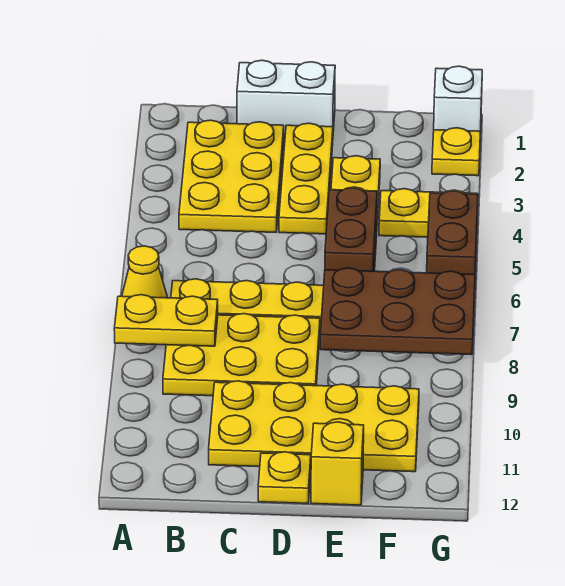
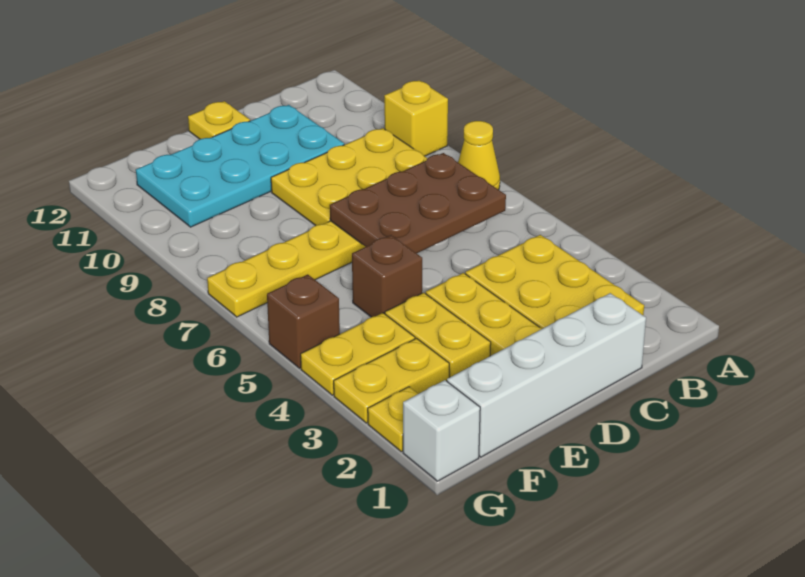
yellow 1x2 plate [114,295,218,346] -> yellow 1x2 plate moved to [334,338,449,423]
white 1x2 brick [237,60,335,139] -> white 1x4 brick [447,293,646,457]
yellow 2x4 plate [209,381,419,472] -> cyan 2x4 plate [136,105,344,227]
brown 1x2 brick [325,188,377,271] -> brown 1x1 brick [352,235,422,317]
brown 2x3 plate [320,268,475,355] -> brown 2x3 plate moved to [330,153,506,253]
yellow 1x1 brick [311,422,364,505] -> yellow 1x1 brick moved to [384,80,448,156]
brown 1x2 brick [427,191,478,299] -> brown 1x1 brick [267,274,340,368]

